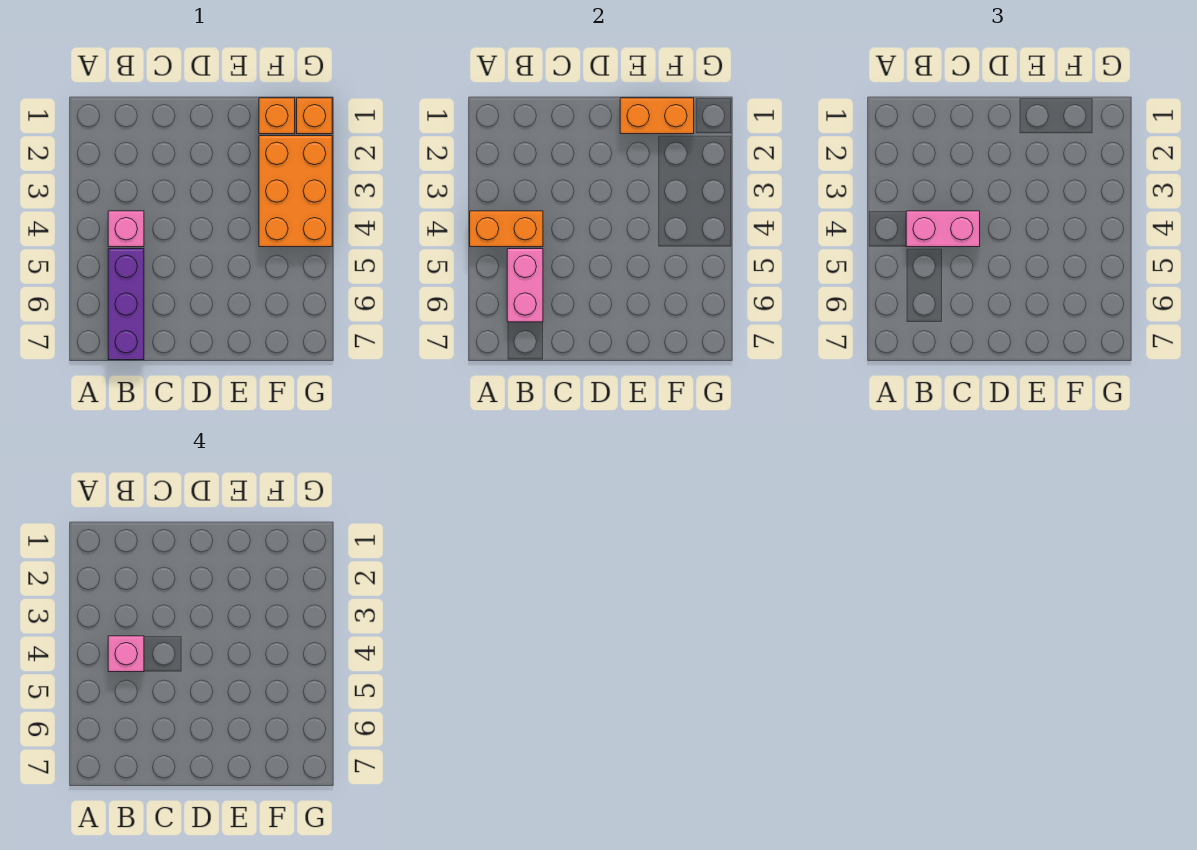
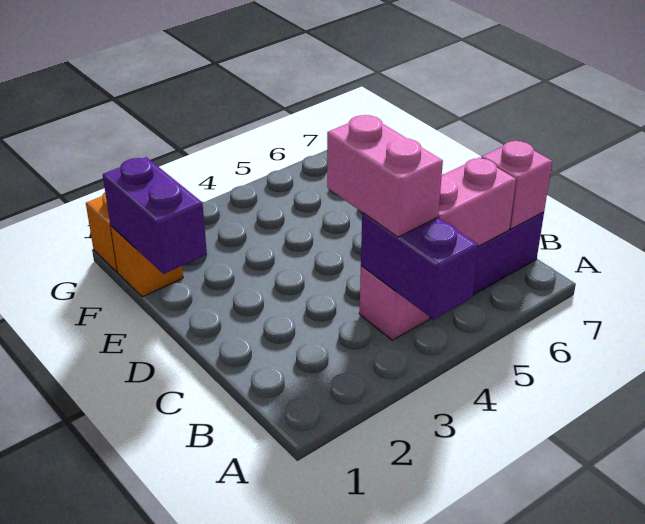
orange 1x2 brick [470,211,543,247] -> purple 1x2 brick [361,213,478,319]
pink 1x1 brick [108,636,144,672] -> pink 1x1 brick moved to [481,140,552,229]
orange 1x2 brick [620,98,694,134] -> purple 1x2 brick [103,157,207,274]
orange 2x3 brick [259,136,332,247] -> none

